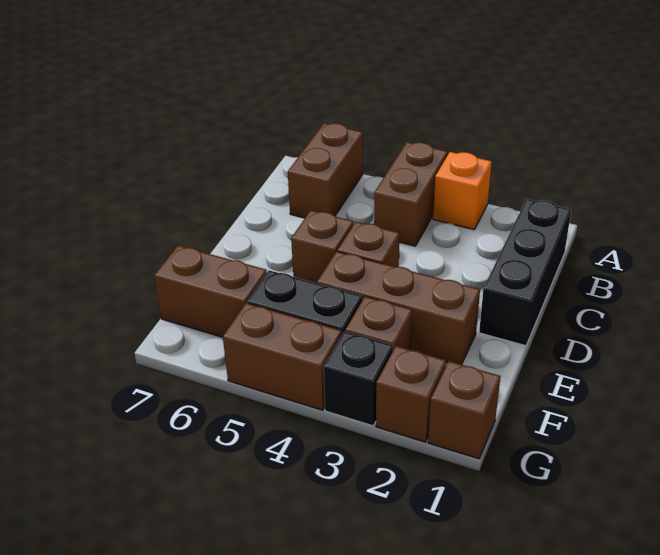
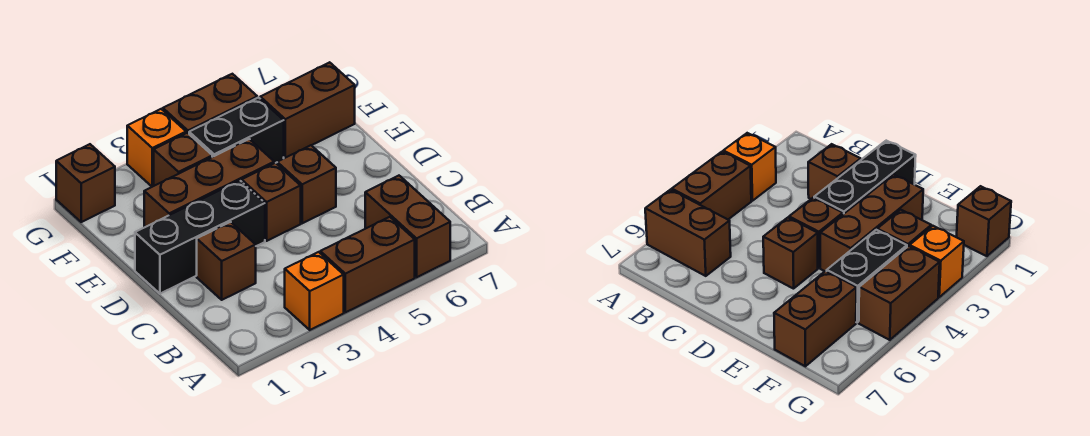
brown 1x2 brick [374,142,448,246] -> brown 1x2 brick turned to [320,217,415,312]
black 1x3 brick [479,199,571,346] -> black 1x3 brick turned to [135,181,265,294]
brown 1x1 brick [376,346,446,442] -> brown 1x1 brick moved to [197,222,256,300]
black 1x1 brick [324,331,393,426] -> orange 1x1 brick [127,109,186,187]

